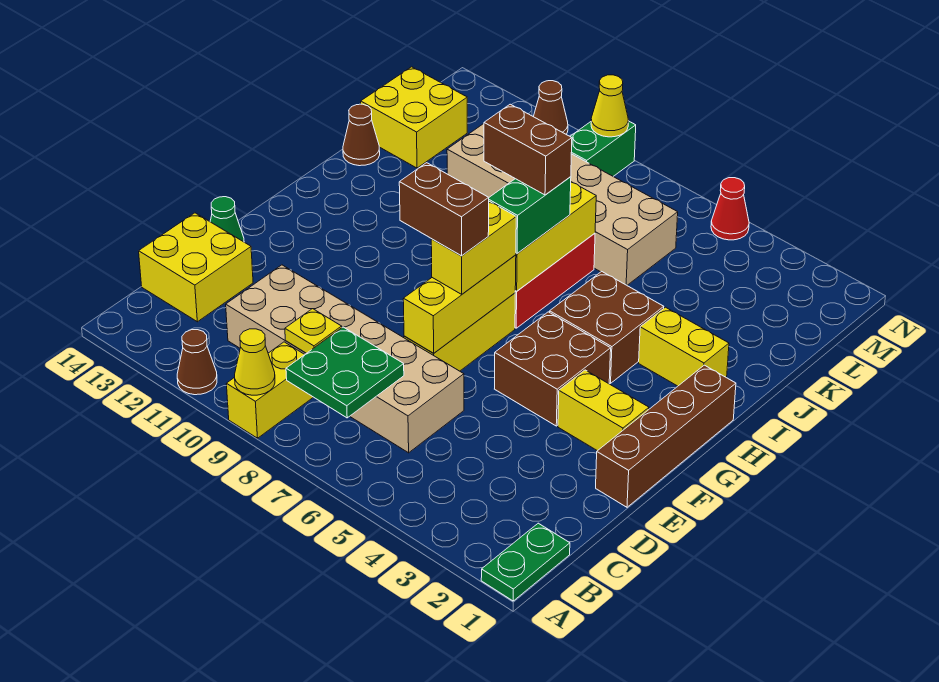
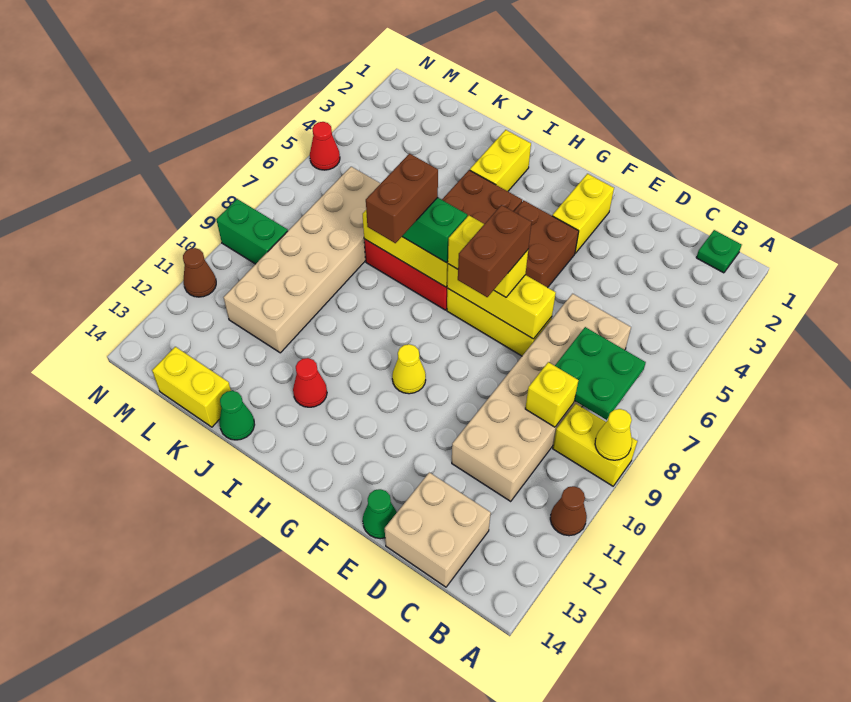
green 1x2 plate [481,523,570,601] -> green 1x1 plate [696,230,742,273]
yellow 1x1 plate [285,309,342,353] -> yellow 1x1 brick [525,362,578,427]
yellow 2x2 brick [139,213,253,322] -> tan 2x2 brick [385,472,491,587]
brown 1x4 brick [596,365,736,507] -> none
none -> red 1x1 cone [293,358,327,407]
brown 1x1 cone [343,104,380,166] -> green 1x1 cone [219,391,255,440]
yellow 2x2 brick [361,67,467,168] -> yellow 1x2 brick [152,347,231,427]
yellow 1x1 cone [591,75,628,137] -> yellow 1x1 cone moved to [392,344,426,394]

